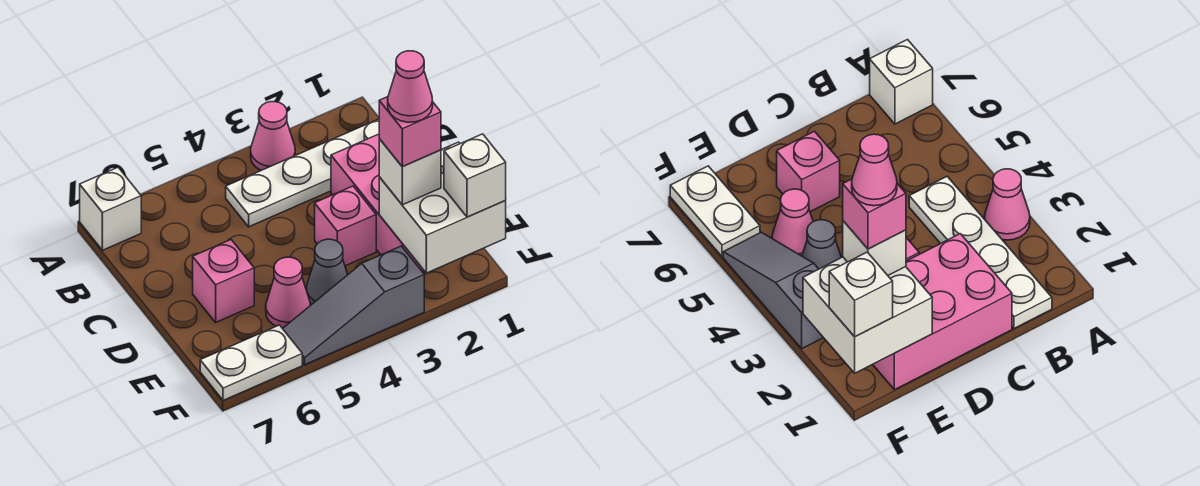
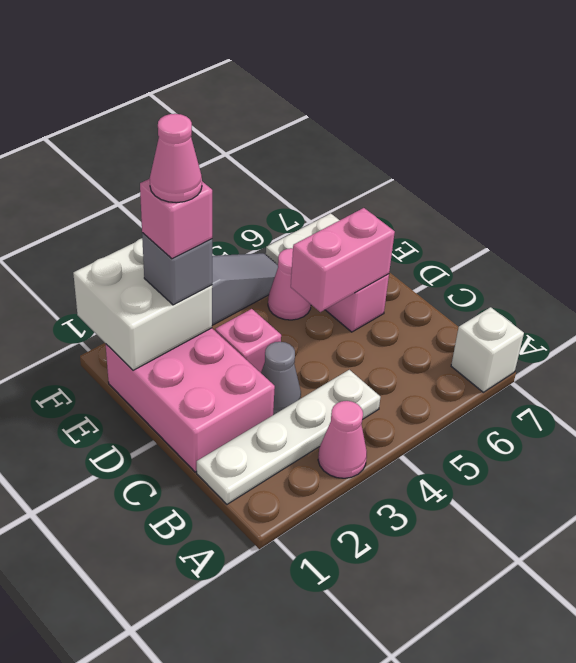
none -> pink 1x2 brick [291,208,395,312]
white 1x1 brick [379,139,441,205] -> grey 1x1 brick [142,233,212,305]
grey 1x1 cone [306,239,348,305] -> grey 1x1 cone moved to [261,342,301,415]
white 1x1 brick [444,134,506,217] -> none

